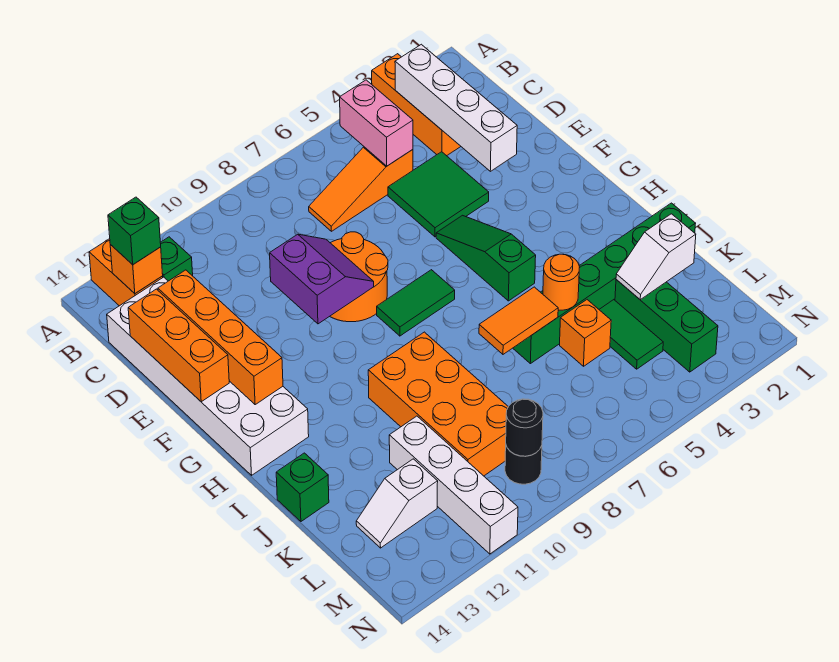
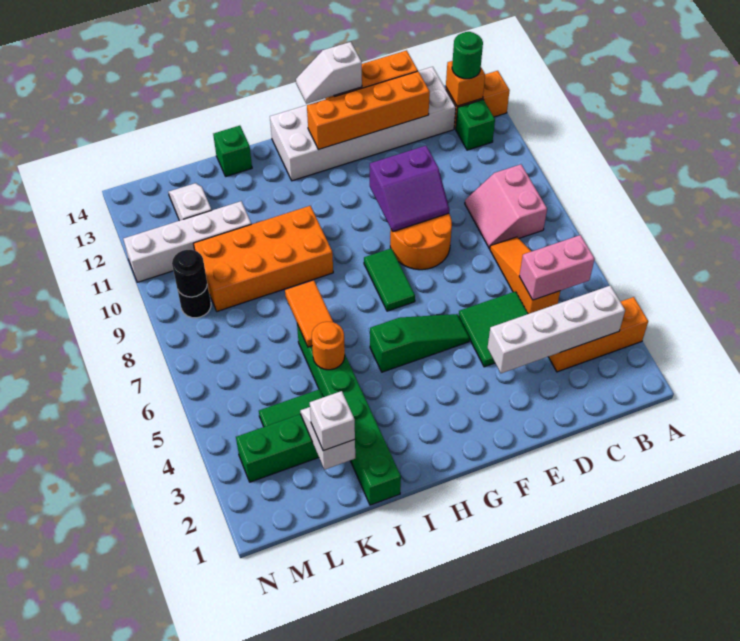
none -> pink 2x2 slope [465,164,547,248]
green 1x1 brick [108,197,161,265] -> green 1x1 round brick [452,32,483,79]
none -> white 1x2 slope [296,42,362,104]
none -> white 1x1 brick [310,391,355,451]
orange 1x1 brick [560,300,611,366] -> none

